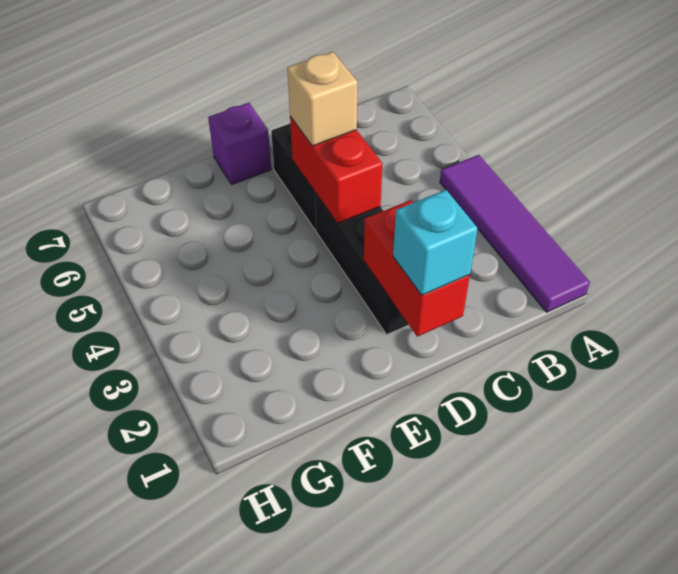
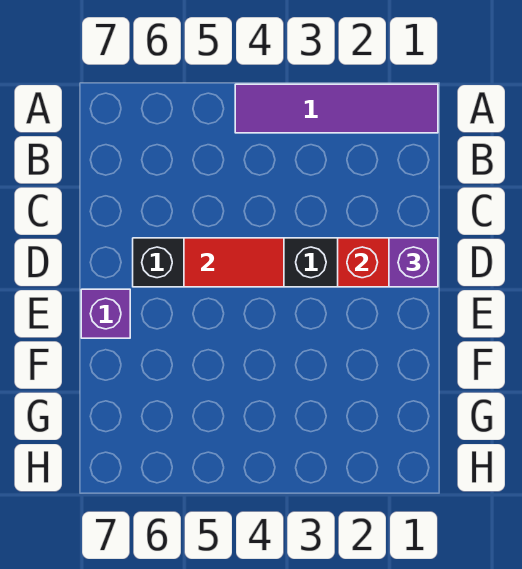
cyan 1x1 brick [393,190,478,295] -> purple 1x1 brick [389,238,438,287]
red 1x2 brick [290,117,383,224] -> red 1x2 tile [184,238,284,287]
tan 1x1 brick [287,52,358,146] -> none

